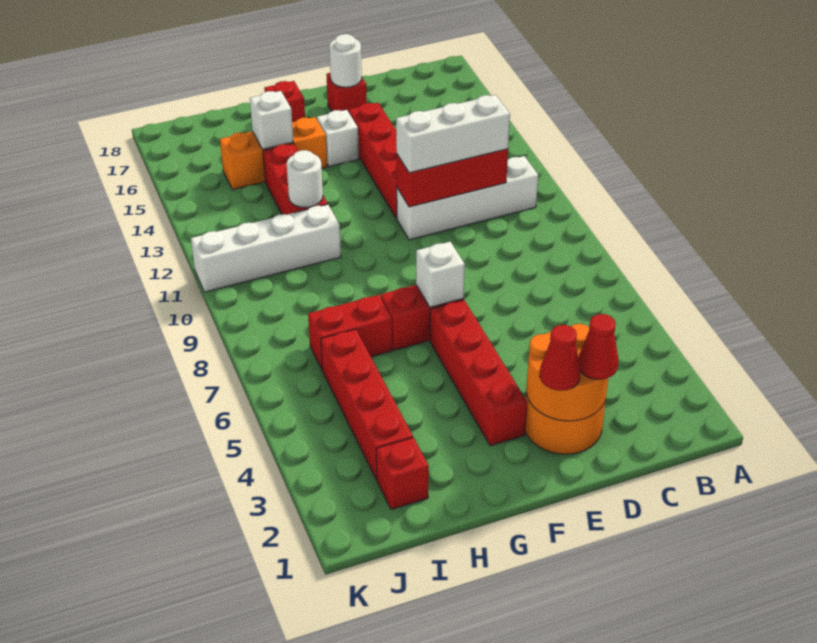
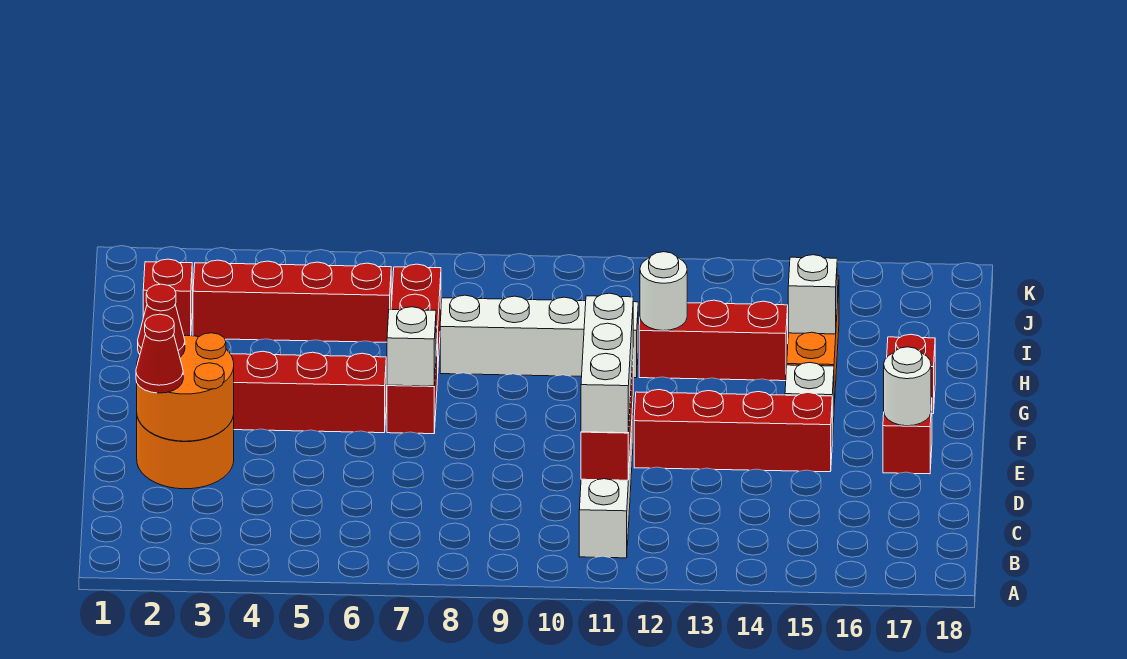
white 1x4 brick [191,204,341,292] -> white 1x4 brick turned to [440,295,638,378]

